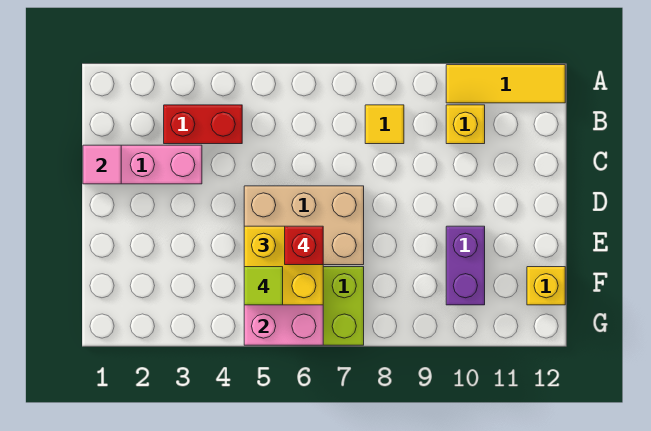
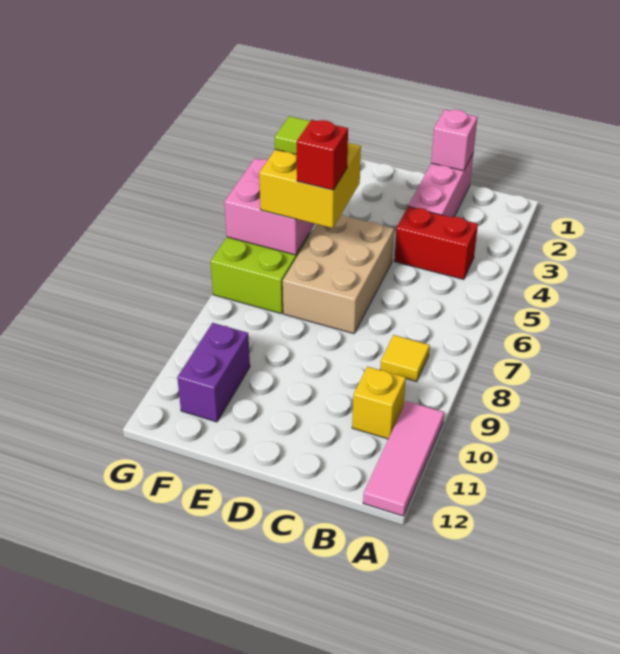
yellow 1x3 tile [446,65,565,103] -> pink 1x3 tile [363,401,444,516]
red 1x2 brick [164,105,242,144] -> red 1x2 brick turned to [394,207,478,279]
pink 1x1 tile [83,145,121,184] -> pink 1x1 brick [431,110,477,171]
purple 1x2 brick [446,226,485,305] -> purple 1x2 brick turned to [177,323,250,422]
yellow 1x1 brick [527,267,565,305] -> none

